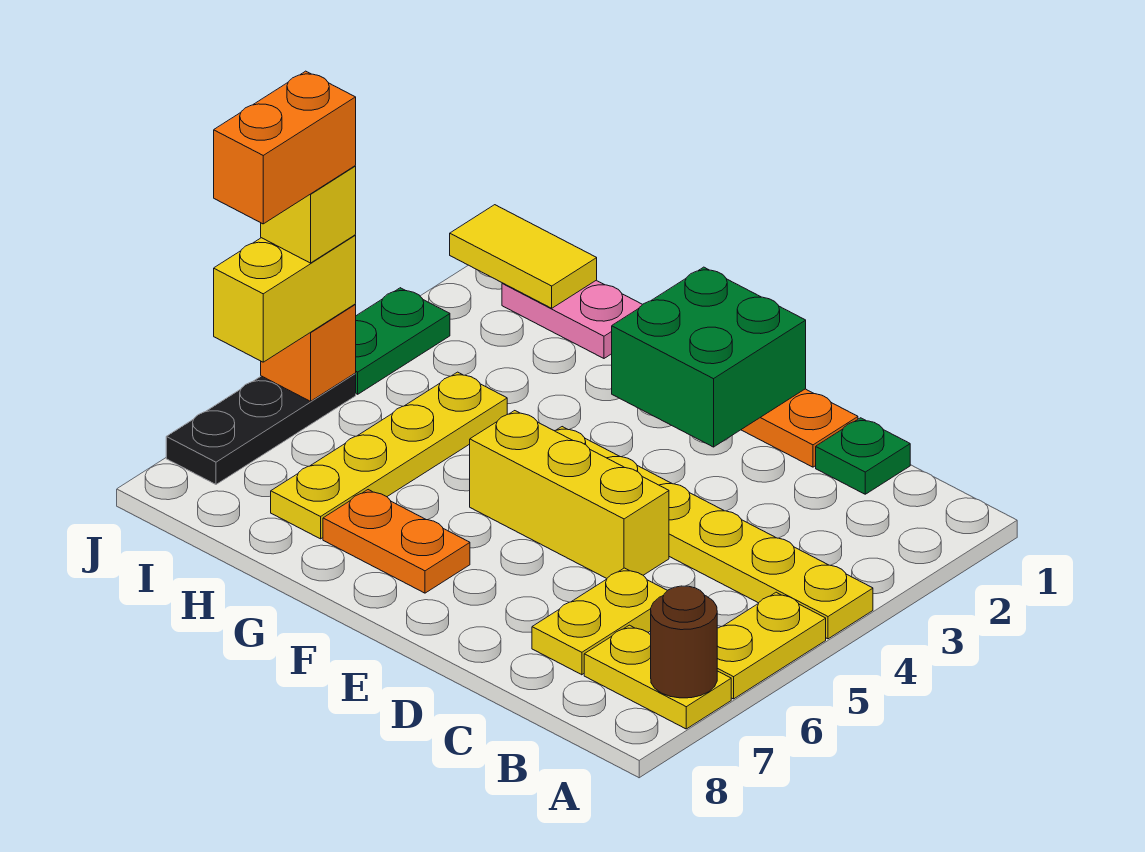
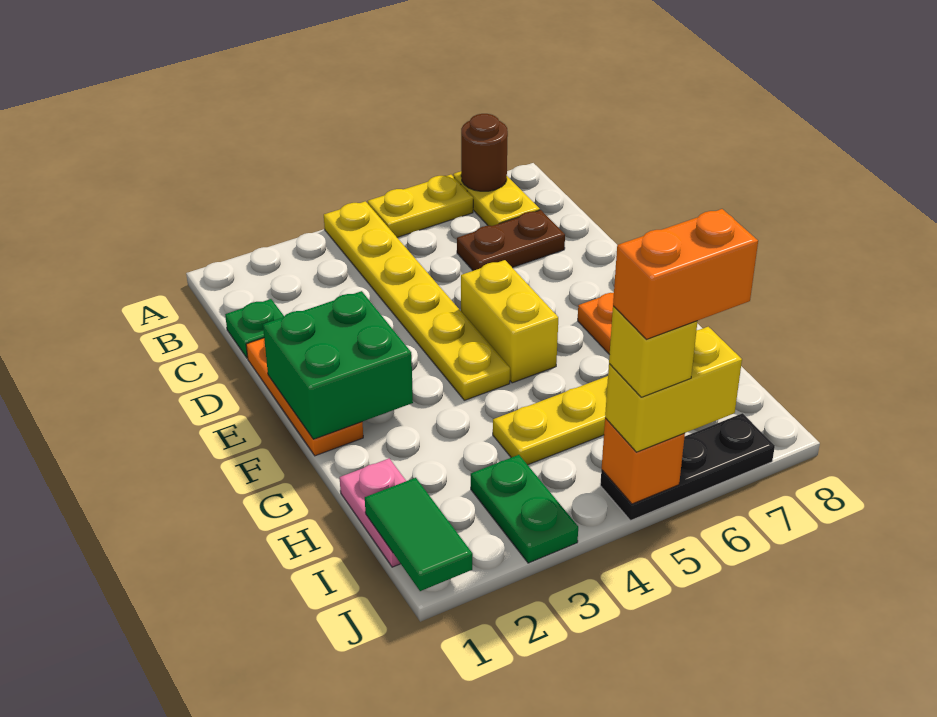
yellow 1x2 plate [532,568,668,675] -> brown 1x2 plate [457,210,565,271]
yellow 1x3 brick [470,411,669,578] -> yellow 1x2 brick [461,260,558,383]
yellow 1x2 tile [450,205,597,308] -> green 1x2 tile [365,478,473,591]
green 1x2 plate [355,288,450,394] -> green 1x2 plate turned to [471,455,578,563]

